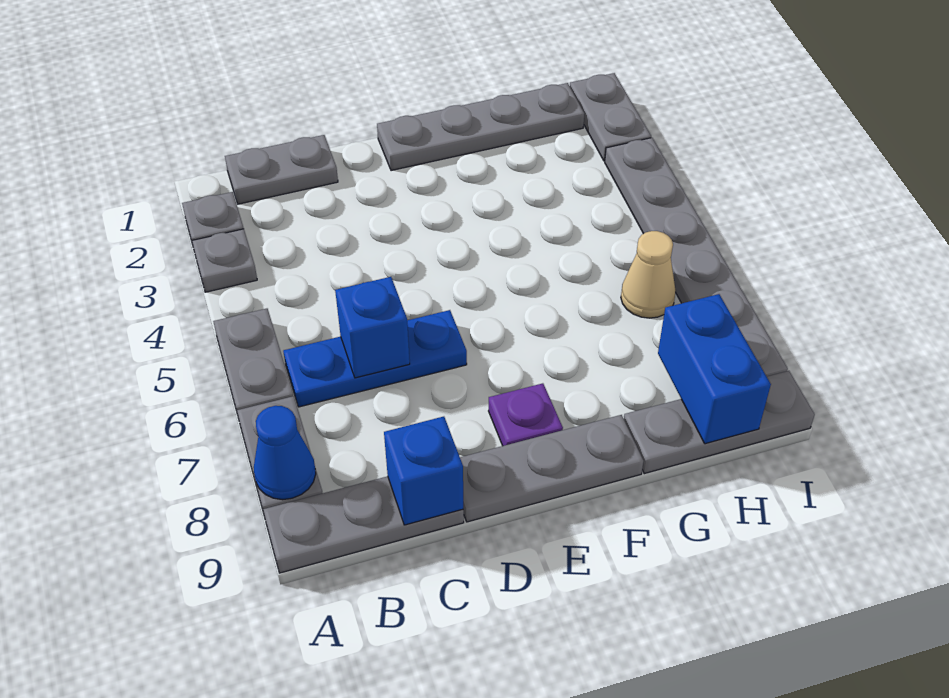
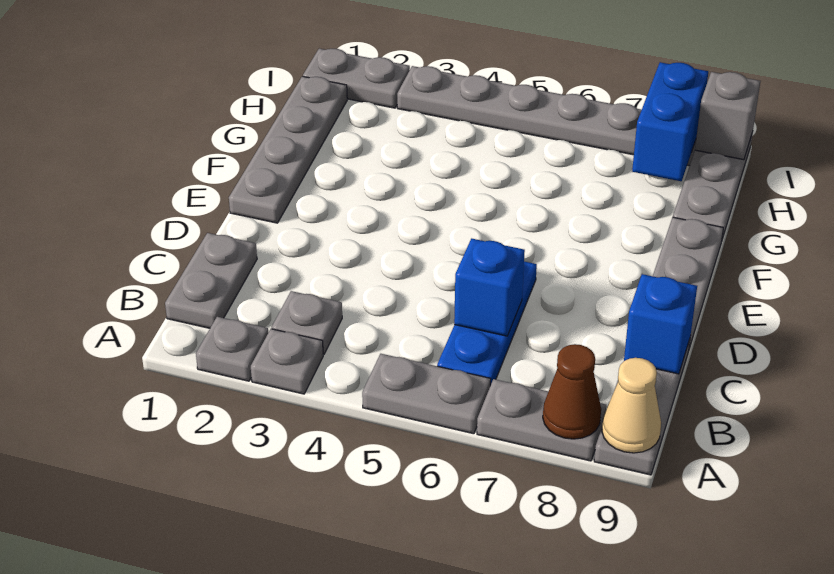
blue 1x1 cone [254,406,316,500] -> brown 1x1 cone [543,344,601,439]
none -> grey 1x1 plate [272,291,342,354]
purple 1x1 plate [489,383,563,446] -> none
tan 1x1 cone [621,231,676,318] -> tan 1x1 cone moved to [602,358,661,453]
blue 1x2 brick [658,294,771,444] -> blue 1x2 brick turned to [632,62,708,181]
none -> grey 1x1 brick [695,72,760,160]

